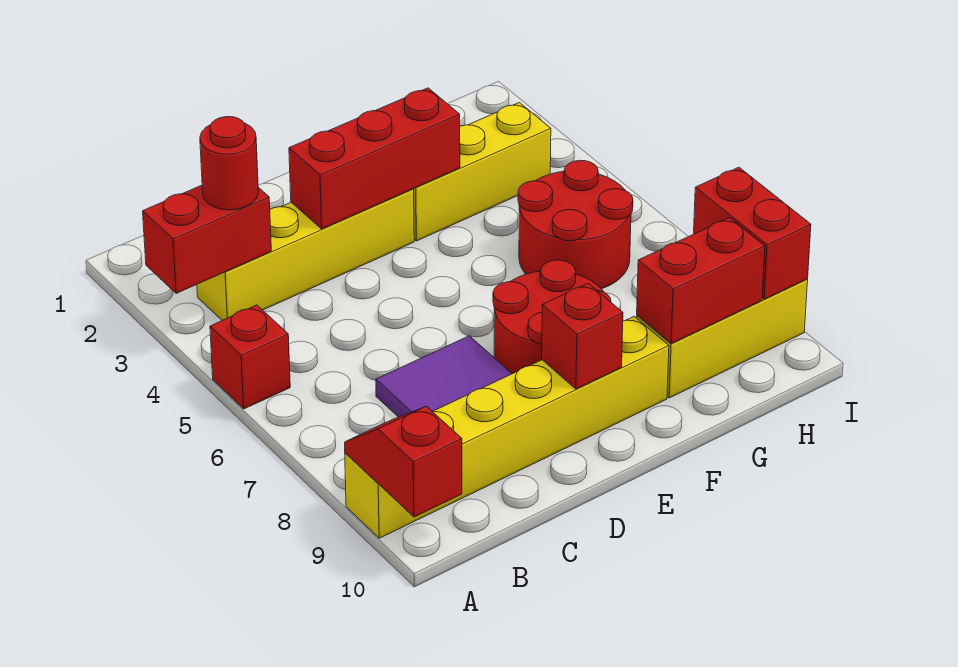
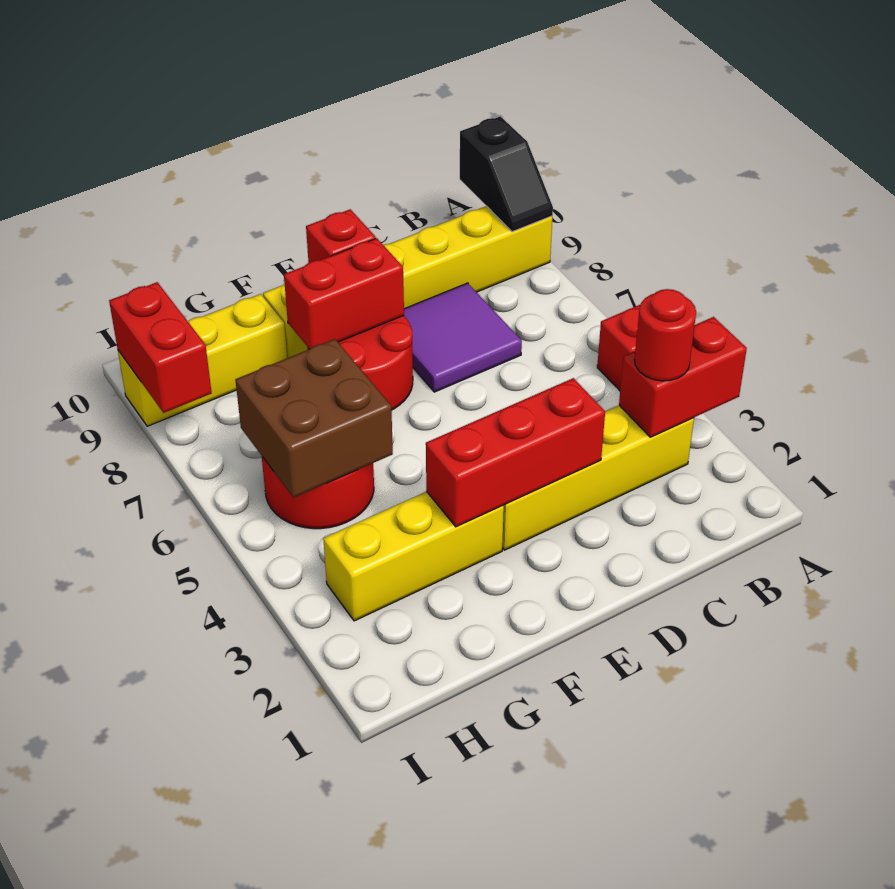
red 1x2 slope [345,406,462,517] -> black 1x2 slope [460,116,553,232]
none -> brown 2x2 brick [235,339,393,498]
red 1x2 brick [637,218,765,344] -> red 1x2 brick moved to [284,238,404,349]

